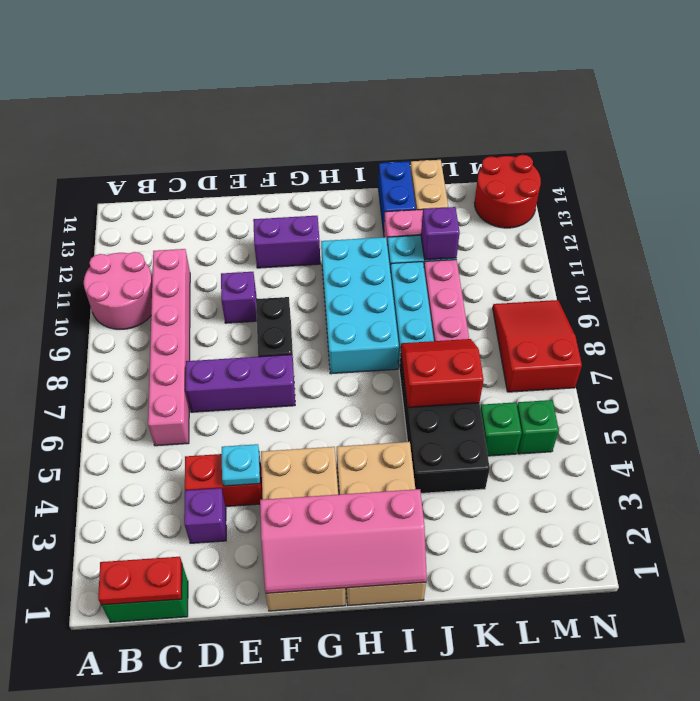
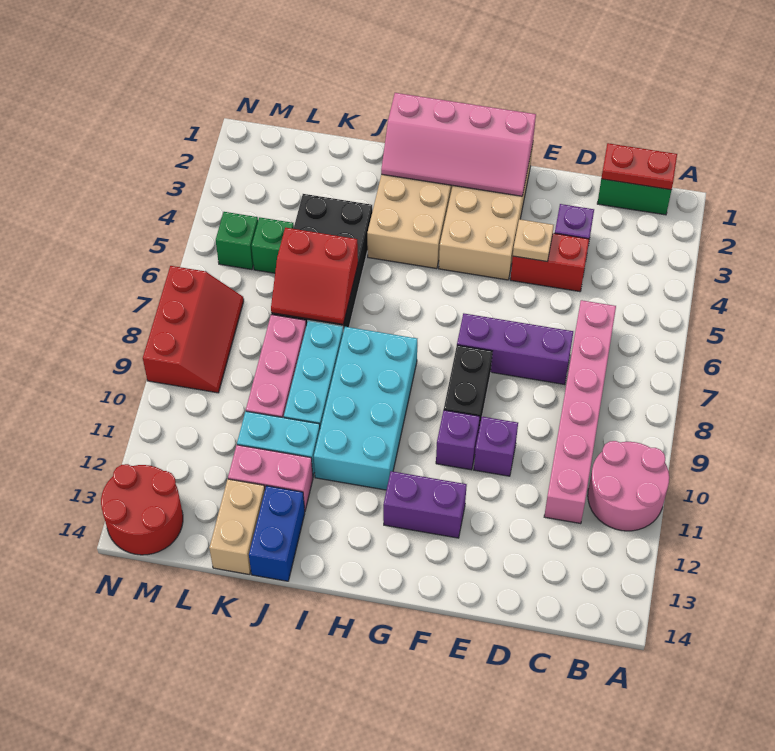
cyan 1x1 plate [222,444,260,486] -> tan 1x1 plate [513,219,554,261]
pink 2x4 slope [260,489,427,593] -> pink 2x4 slope turned to [381,93,536,196]
purple 1x1 brick [421,207,460,260] -> purple 1x1 brick moved to [436,410,480,470]
red 2x3 slope [493,300,582,392] -> red 2x3 slope turned to [143,266,244,393]

